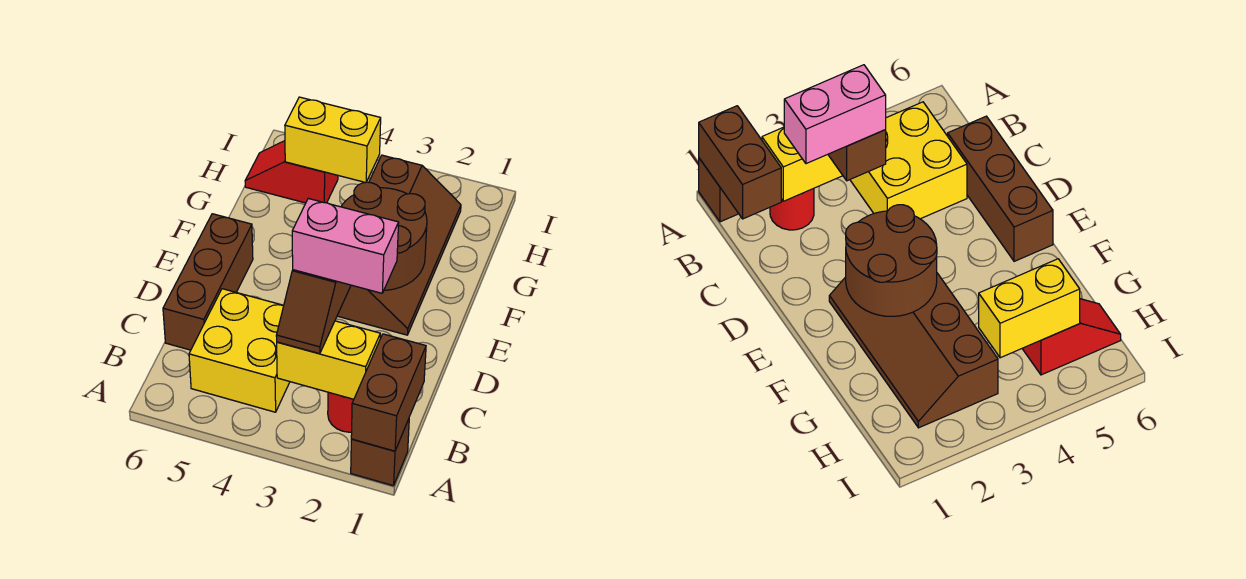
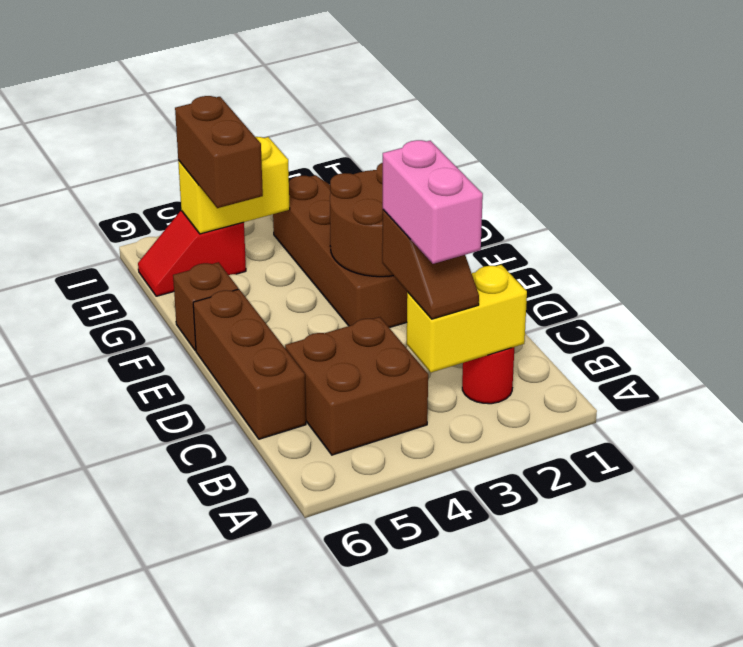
brown 1x1 brick [351,419,409,486] -> brown 1x1 brick moved to [173,262,238,351]
brown 1x2 brick [351,334,426,451] -> brown 1x2 brick moved to [175,96,263,208]
yellow 2x2 brick [189,289,290,412] -> brown 2x2 brick [285,317,428,455]
pink 1x2 brick [292,198,399,293] -> pink 1x2 brick turned to [383,140,483,264]

